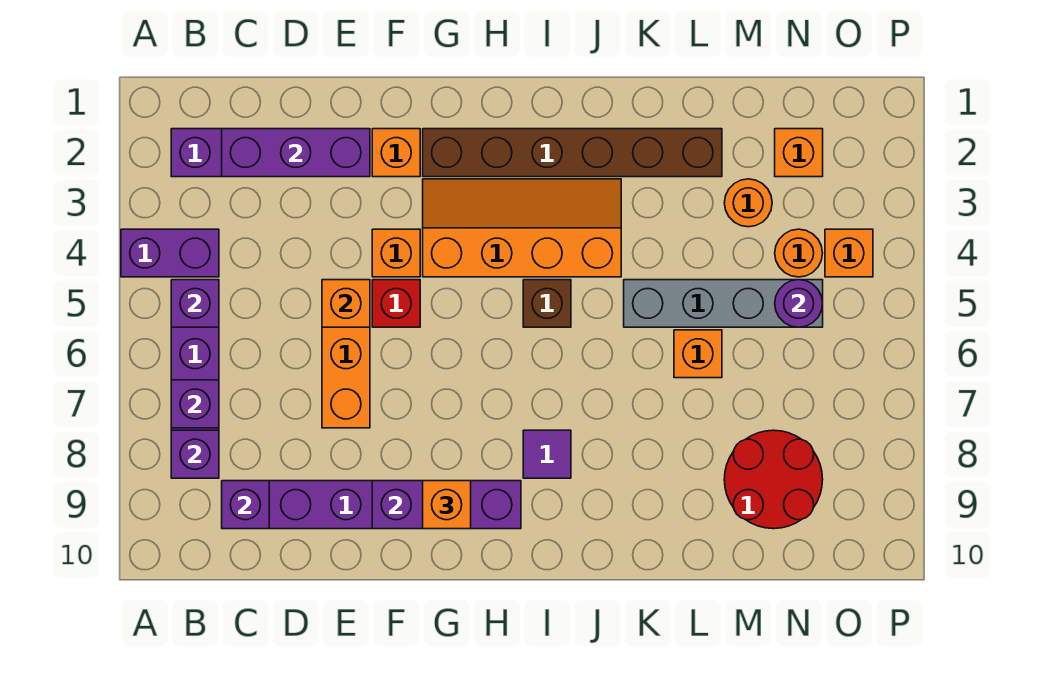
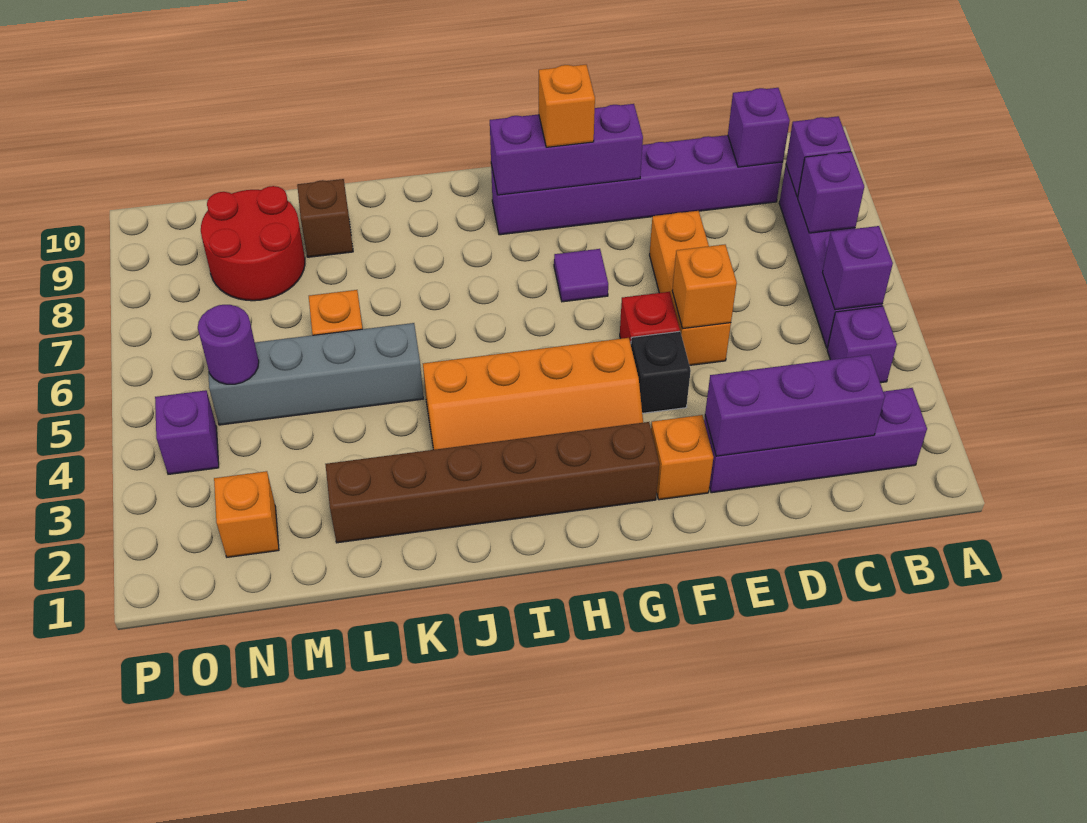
purple 1x2 brick [121,229,219,277] -> purple 1x1 brick [827,306,897,383]
orange 1x1 brick [372,229,420,277] -> black 1x1 brick [631,331,691,413]
brown 1x1 brick [523,280,571,327] -> brown 1x1 brick moved to [297,179,353,257]
purple 1x1 tile [523,430,571,478] -> purple 1x1 tile moved to [554,249,608,302]
orange 1x1 round brick [724,179,772,227] -> none
orange 1x1 round brick [775,229,823,277] -> none
orange 1x1 brick [825,229,873,277] -> purple 1x1 brick [155,390,219,474]

